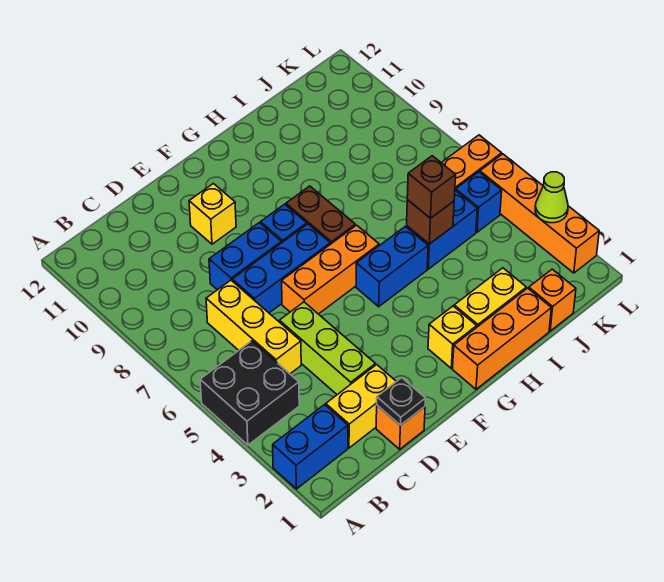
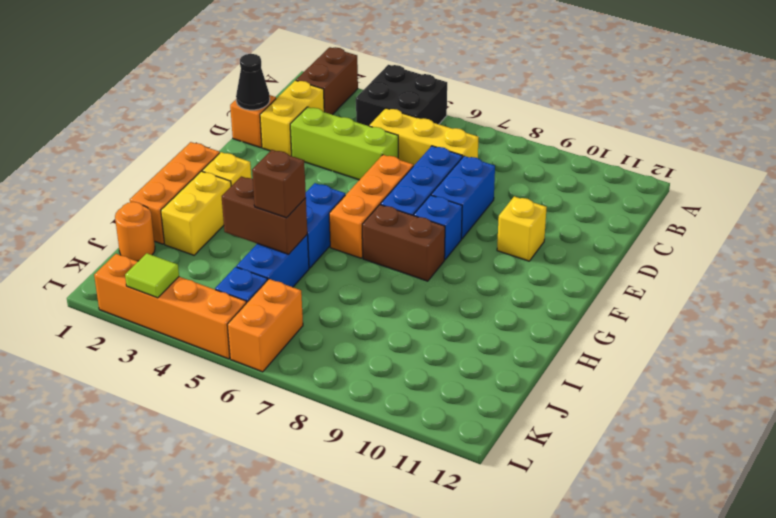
blue 1x2 brick [273,405,348,489] -> brown 1x2 brick [296,47,358,115]
black 1x1 plate [377,378,426,425] -> black 1x1 cone [236,54,270,110]
brown 1x1 brick [407,200,454,244] -> brown 1x2 brick [222,176,307,254]
orange 1x1 brick [529,269,576,331] -> orange 1x1 round brick [115,202,155,261]
lime 1x1 cone [535,172,568,223] -> lime 1x1 tile [125,253,179,298]

